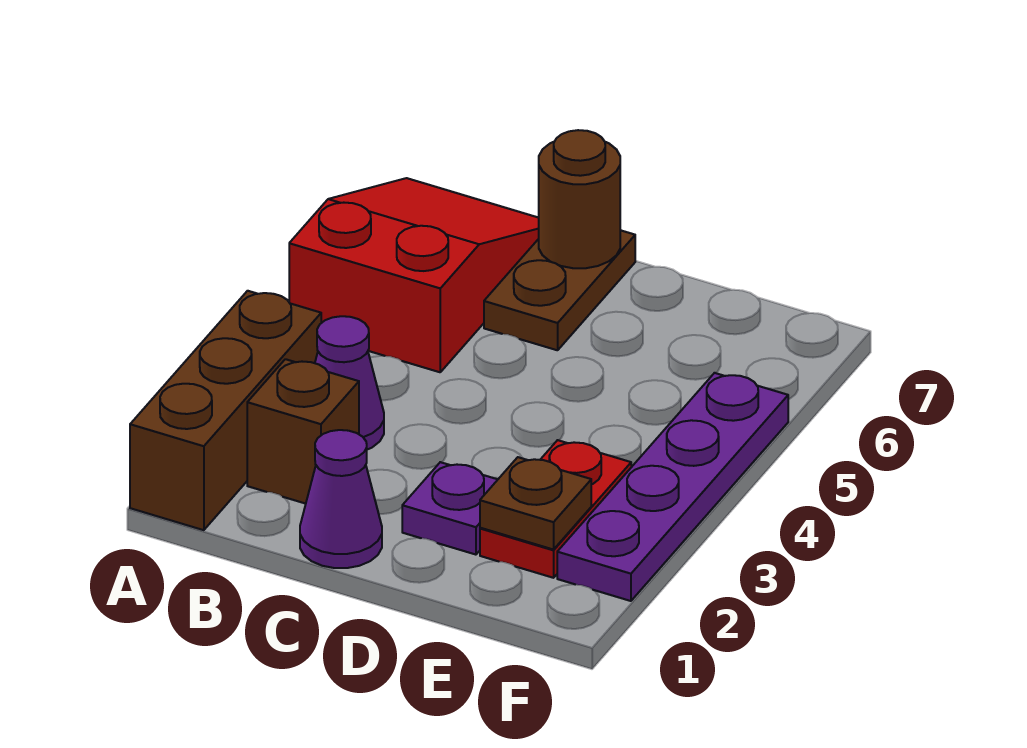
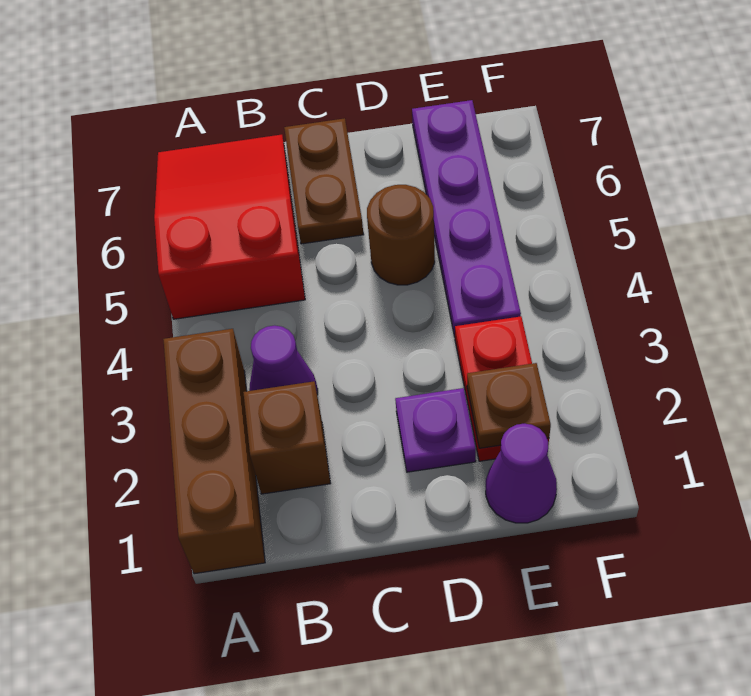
purple 1x1 cone [300,430,382,568] -> purple 1x1 cone moved to [486,424,557,523]
brown 1x1 round brick [539,130,620,268] -> brown 1x1 round brick moved to [367,185,435,285]
purple 1x4 plate [557,373,788,601] -> purple 1x4 plate moved to [412,100,521,337]

